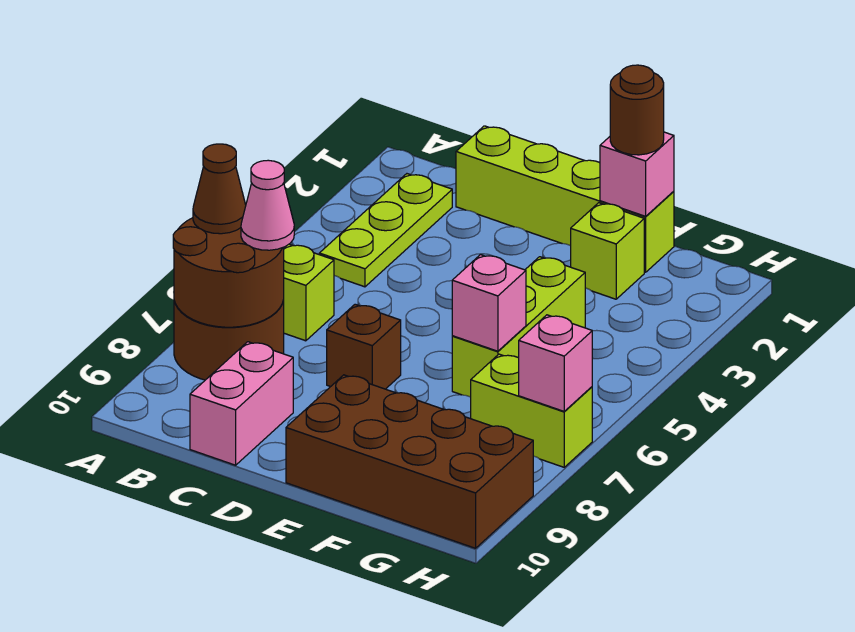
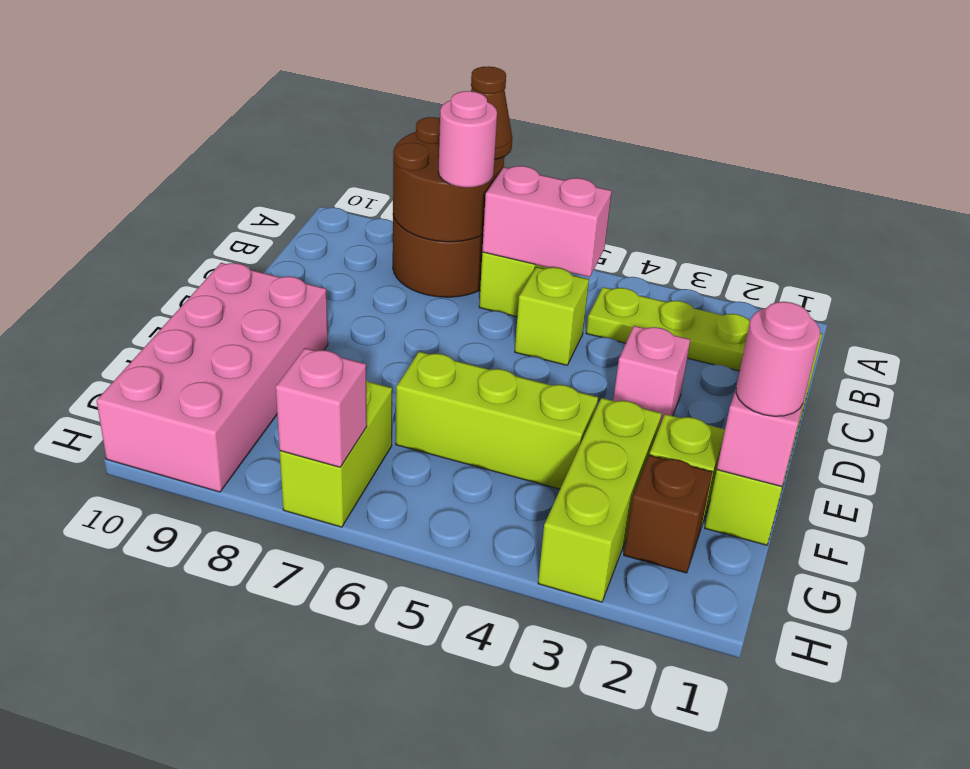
pink 1x1 cone [241,160,294,250] -> pink 1x1 round brick [438,91,497,187]
none -> lime 1x1 brick [515,267,589,365]
pink 1x2 brick [190,342,293,465] -> pink 1x2 brick moved to [482,166,611,277]
brown 1x1 brick [327,304,401,389] -> brown 1x1 brick moved to [624,455,713,573]
brown 2x4 brick [286,375,533,548] -> pink 2x4 brick [96,263,328,492]
brown 1x1 round brick [610,65,664,155] -> pink 1x1 round brick [736,302,820,416]
none -> lime 1x3 brick [538,398,662,602]
pink 1x1 brick [452,255,526,351] -> pink 1x1 brick moved to [613,326,690,427]

